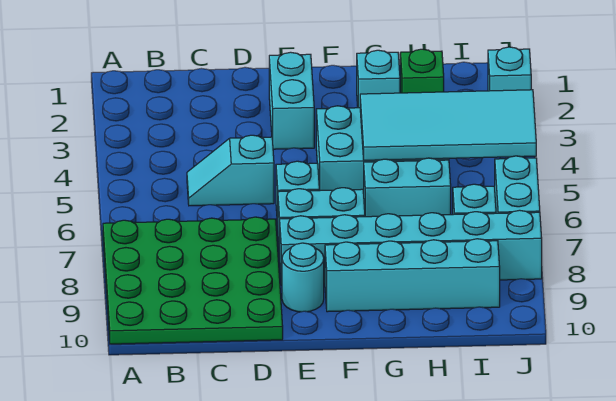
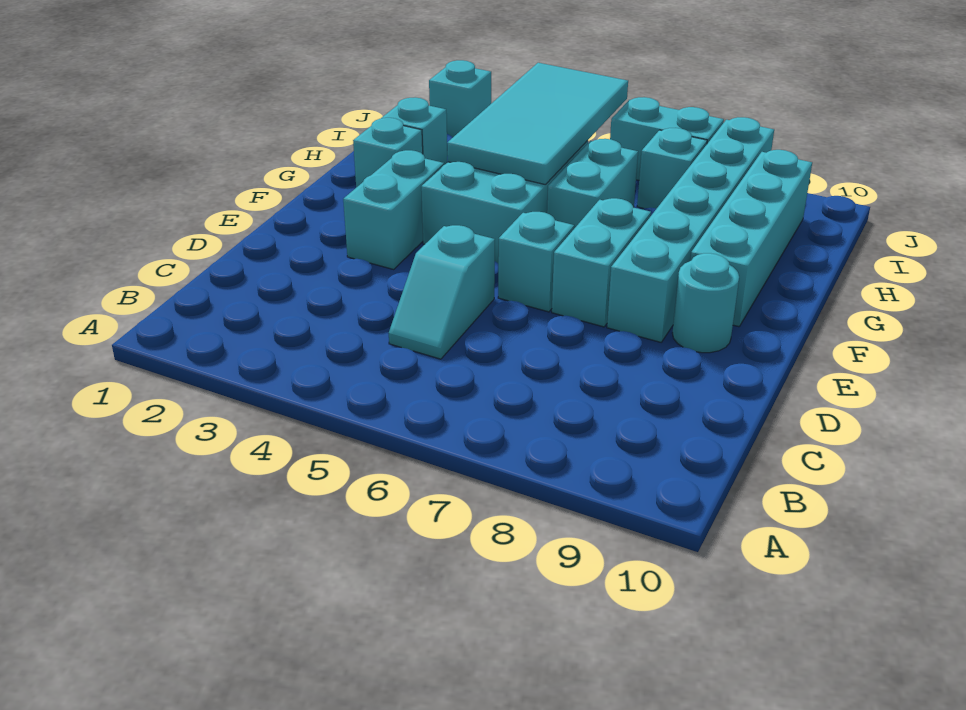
green 4x4 plate [103,217,283,344] -> none
cyan 1x2 brick [269,52,314,149] -> cyan 1x2 brick turned to [343,150,444,269]
green 1x1 brick [400,49,444,93] -> cyan 1x1 brick [382,97,447,165]

